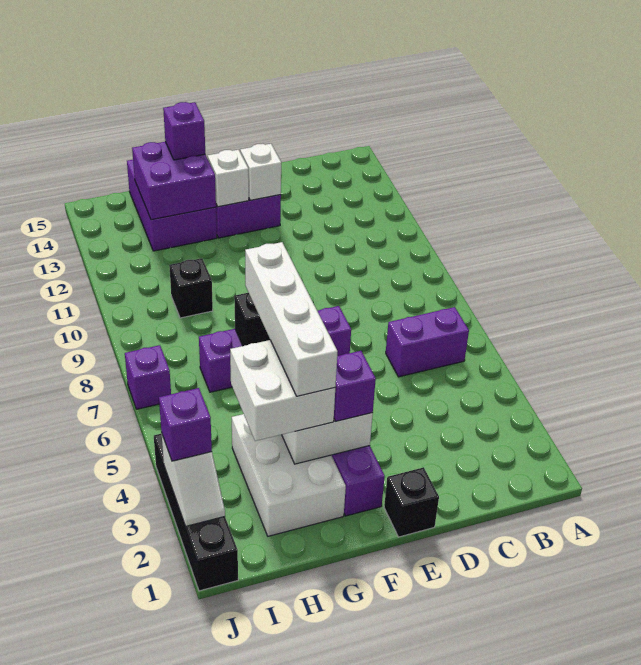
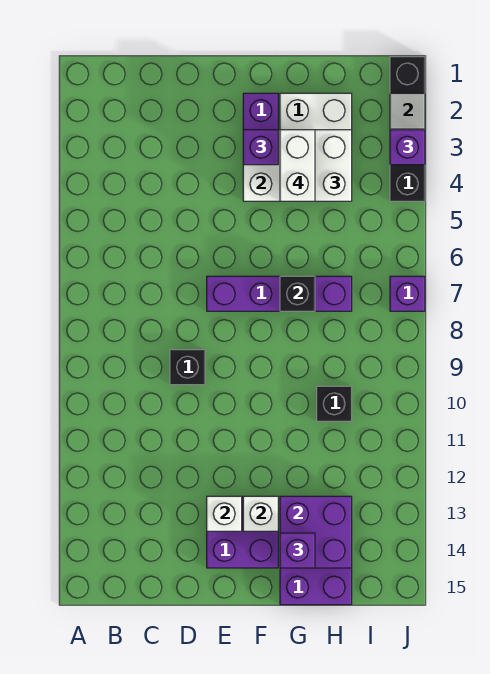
purple 1x2 brick [386,307,469,377] -> none
black 1x1 brick [384,467,439,537] -> black 1x1 brick moved to [170,350,205,385]
white 1x4 brick [245,242,338,396] -> white 1x2 brick [280,130,315,201]

